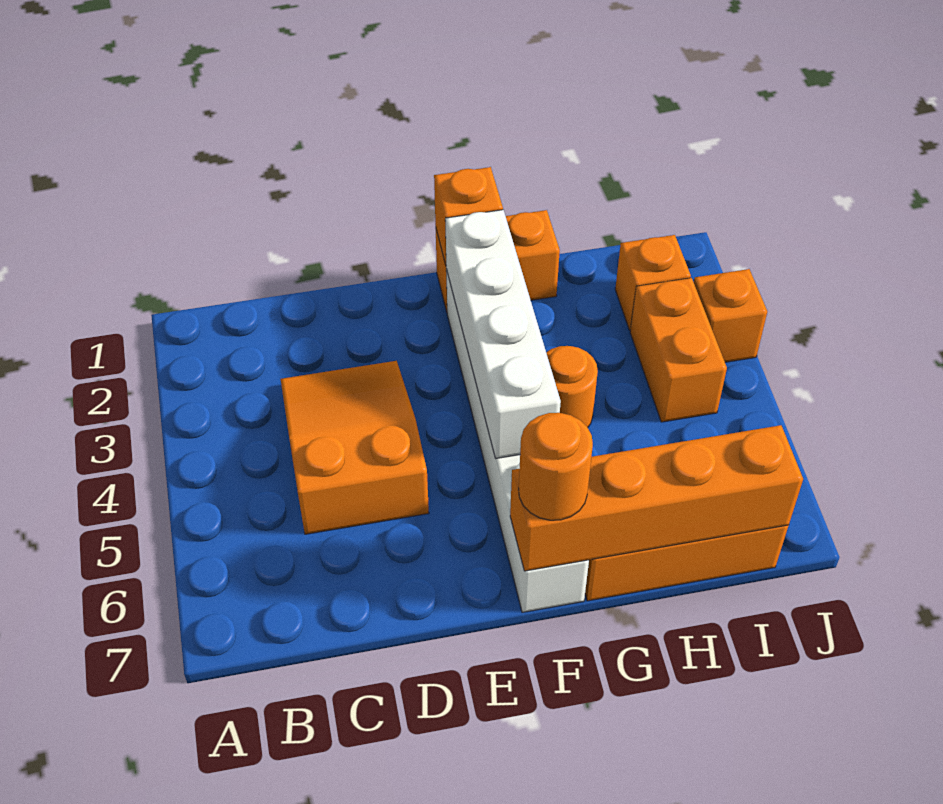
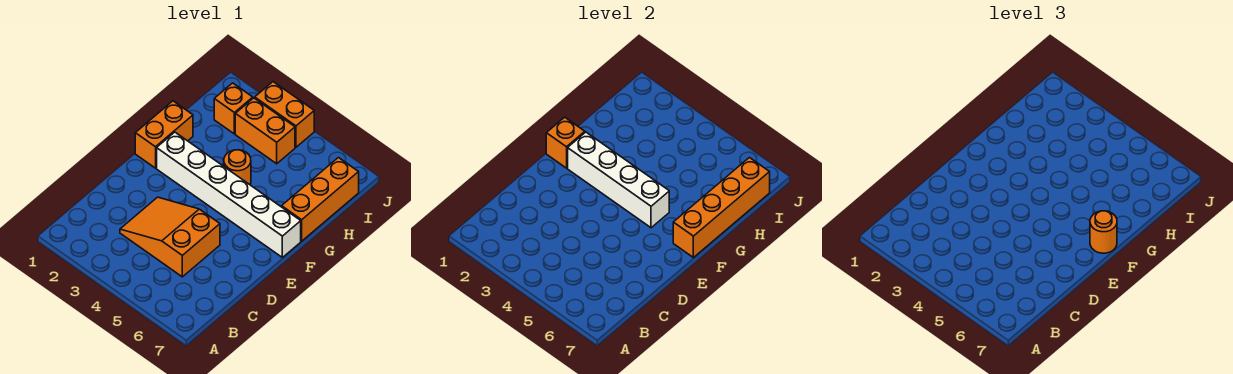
orange 1x1 brick [694,269,767,362] -> orange 1x2 brick [255,82,314,147]

